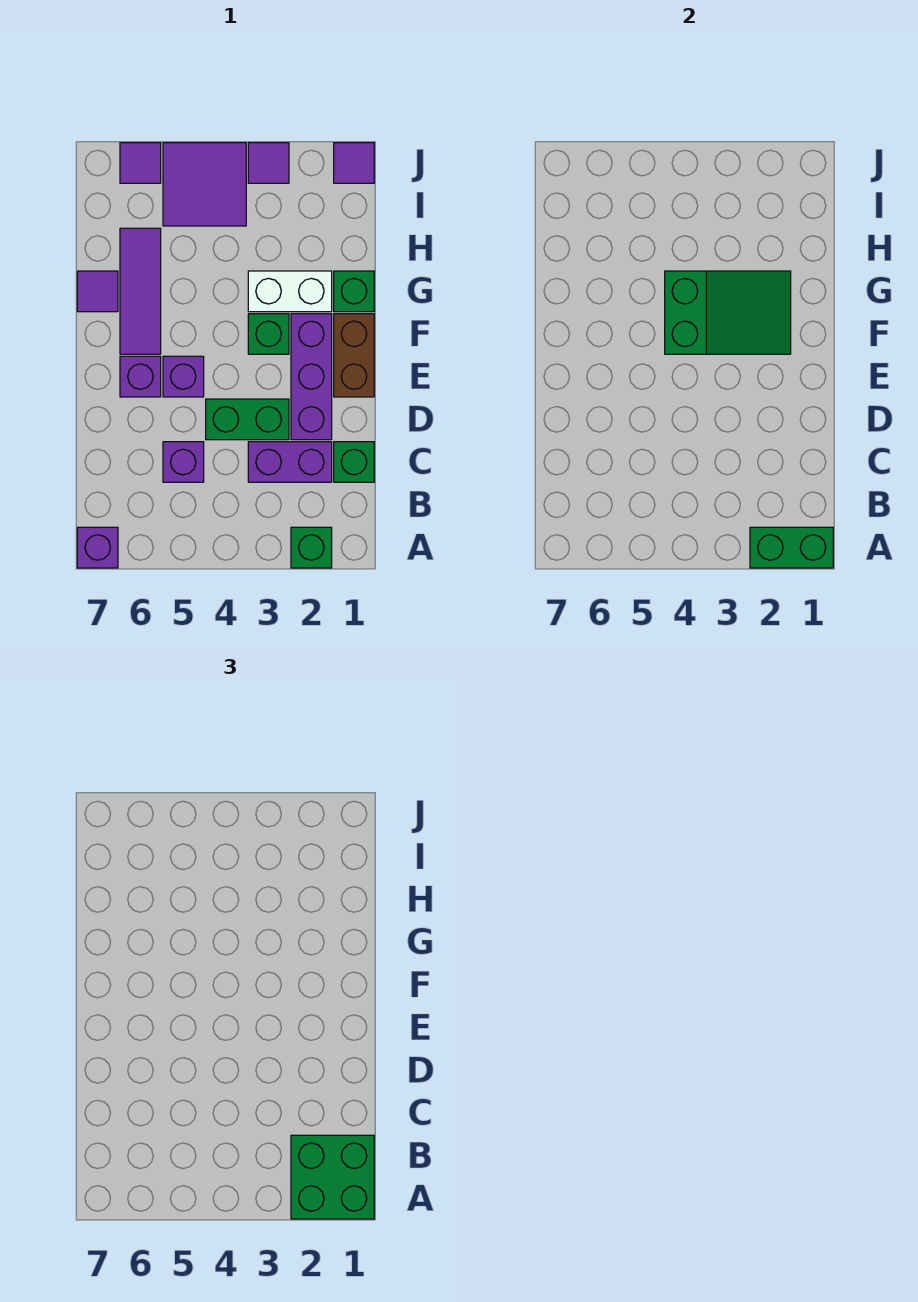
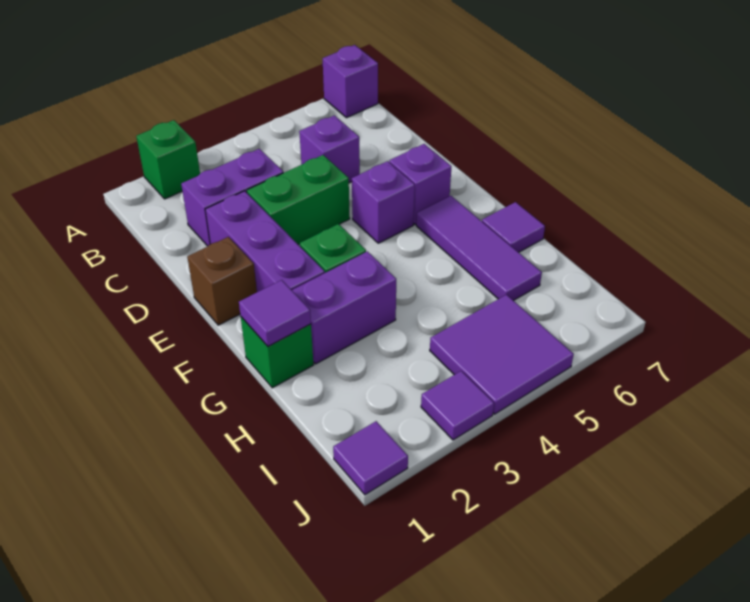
green 1x2 brick [750,527,833,568] -> none
green 2x2 brick [291,1135,374,1219] -> none
green 1x1 brick [334,442,374,482] -> none
brown 1x2 brick [334,314,374,397] -> brown 1x1 brick [187,237,257,325]
green 2x3 slope [665,271,791,354] -> none
white 1x2 brick [248,271,332,312] -> purple 1x2 brick [292,251,396,364]
purple 1x1 tile [120,143,161,183] -> purple 1x1 tile moved to [239,280,311,346]

